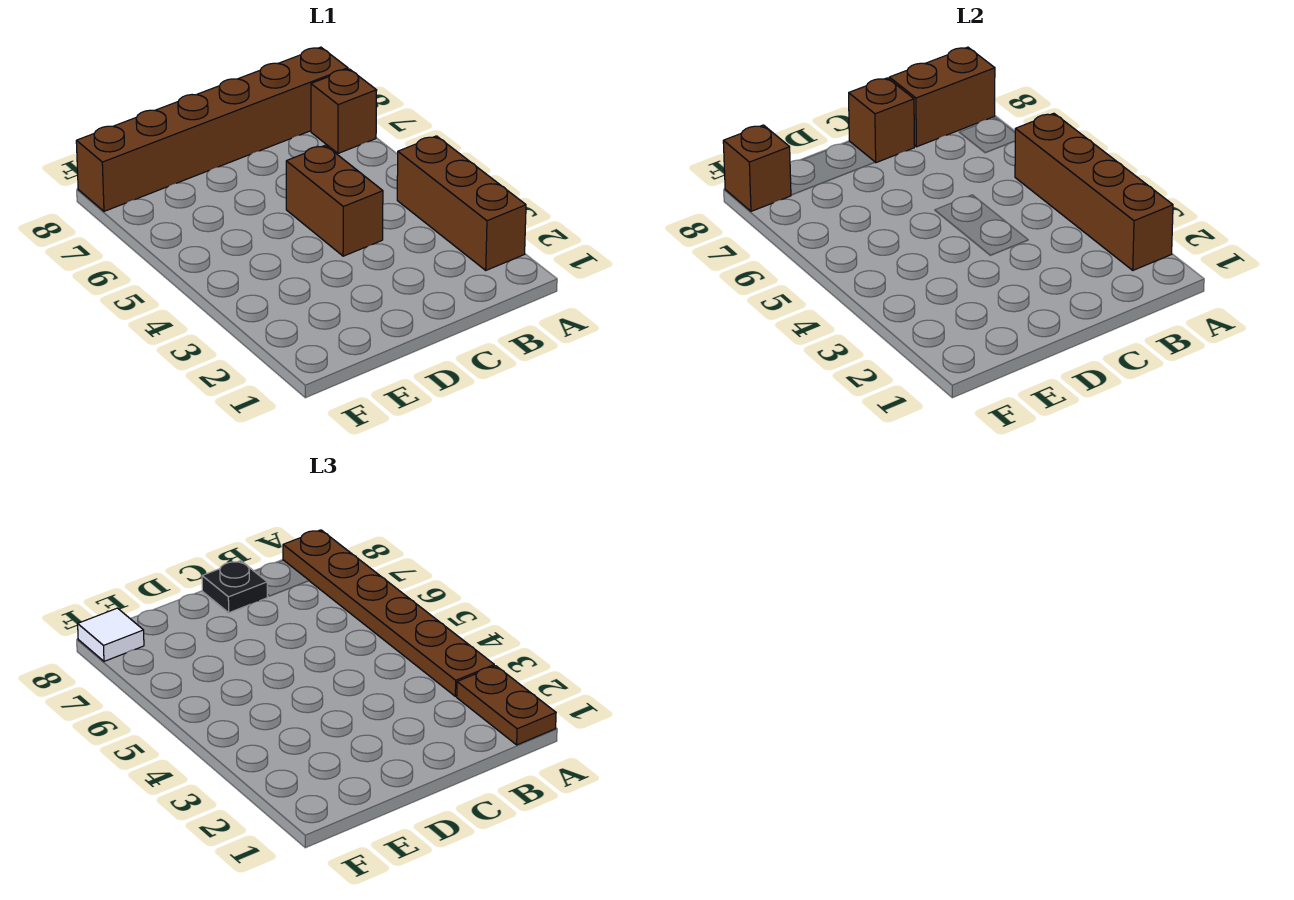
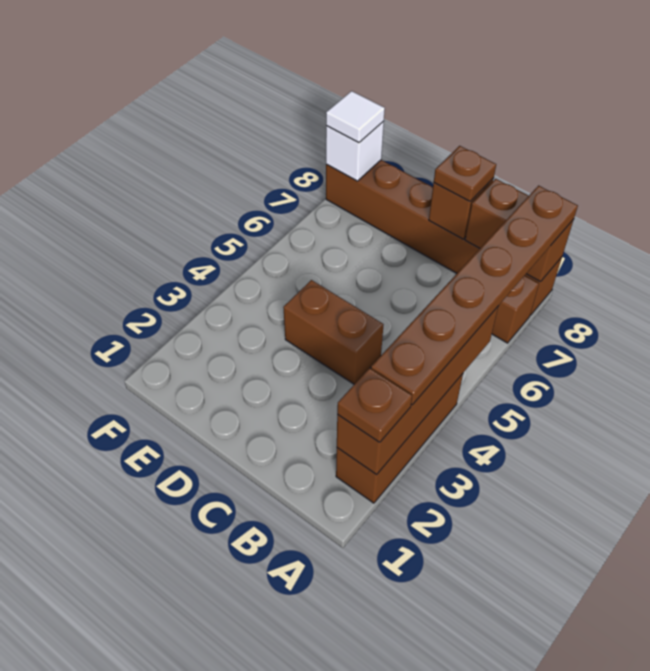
brown 1x2 plate [456,666,556,745] -> brown 1x1 plate [337,368,412,442]
brown 1x2 brick [286,145,383,256] -> brown 1x2 brick turned to [283,280,384,384]
black 1x1 plate [202,561,267,613] -> brown 1x1 plate [434,146,496,201]
brown 1x1 brick [723,125,791,211] -> white 1x1 brick [326,121,384,181]

